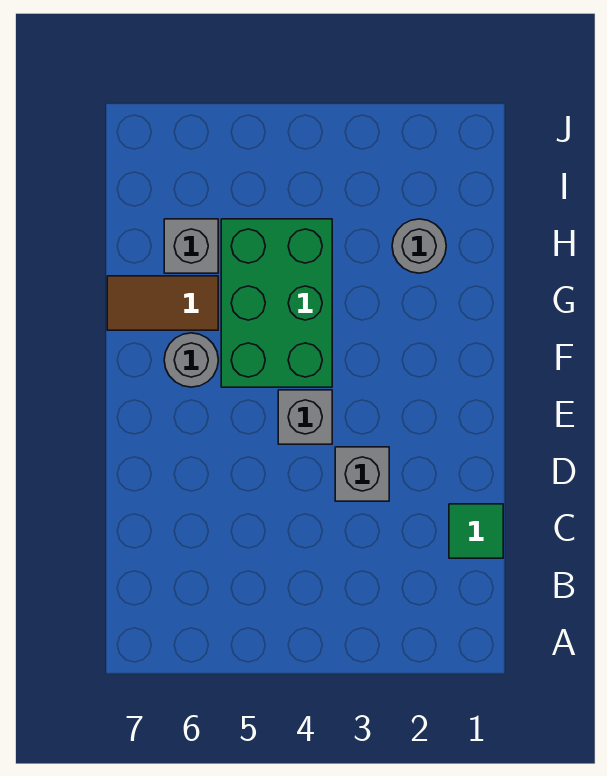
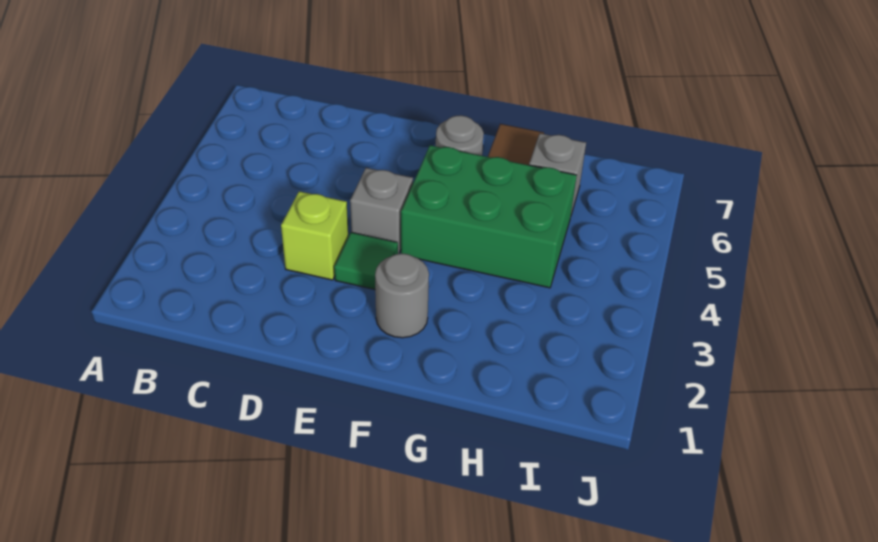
green 1x1 tile [449,504,503,558] -> green 1x1 tile moved to [334,232,398,290]
grey 1x1 brick [335,447,389,501] -> lime 1x1 brick [281,191,348,280]
grey 1x1 round brick [392,219,446,273] -> grey 1x1 round brick moved to [375,254,429,338]

